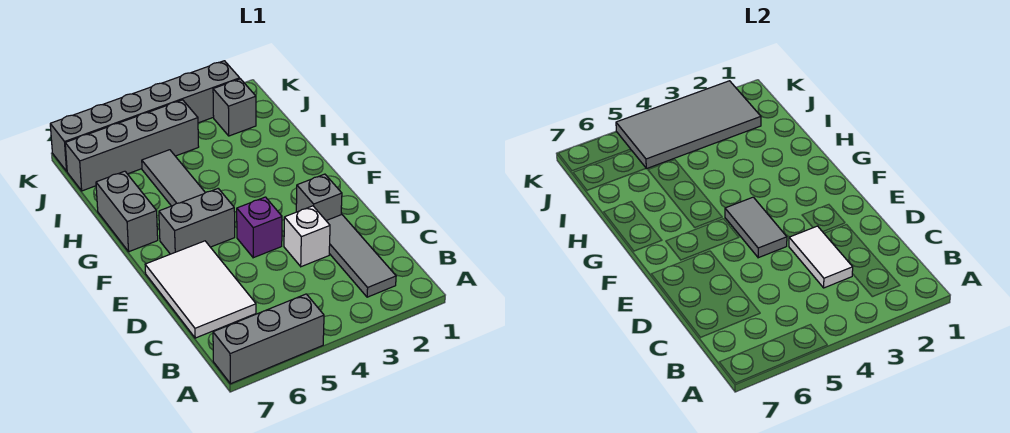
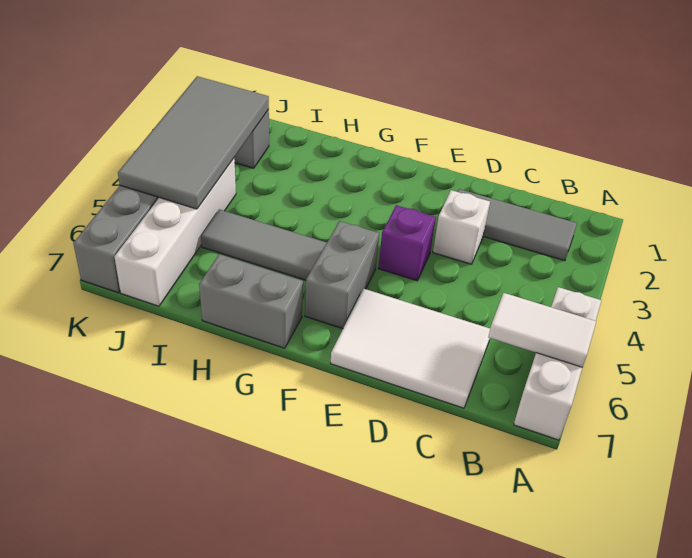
grey 1x3 brick [213,294,324,384] -> white 1x3 brick [514,287,602,440]
white 1x2 tile [789,226,853,288] -> white 1x2 tile moved to [488,293,596,367]
grey 1x1 brick [296,174,342,221] -> none
grey 1x2 tile [725,197,787,258] -> none
grey 1x4 brick [65,100,199,191] -> white 1x4 brick [115,158,236,306]

